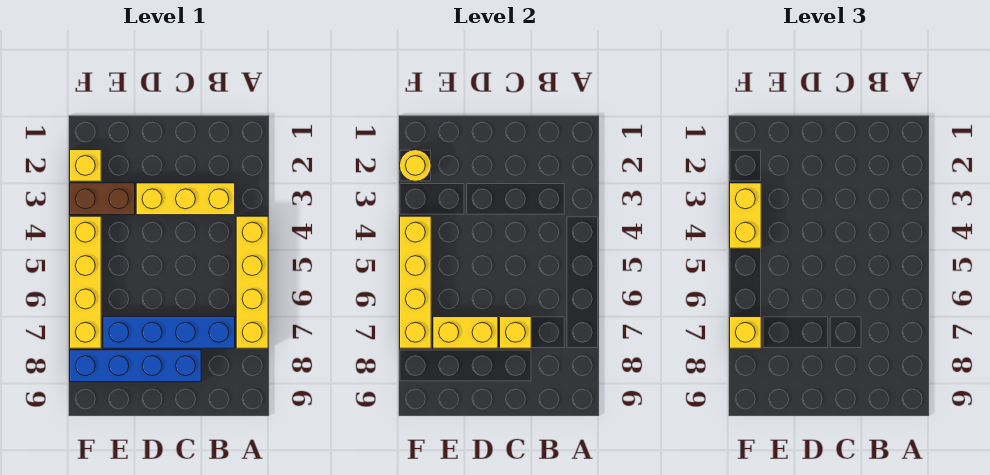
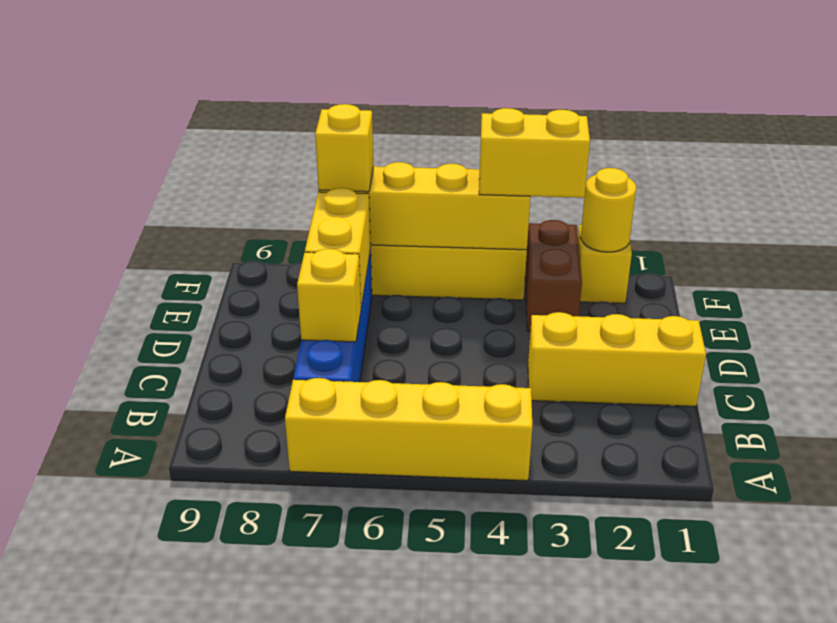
yellow 1x3 brick [136,183,235,215] -> yellow 1x3 brick turned to [528,312,706,406]
blue 1x4 brick [70,350,201,382] -> none

